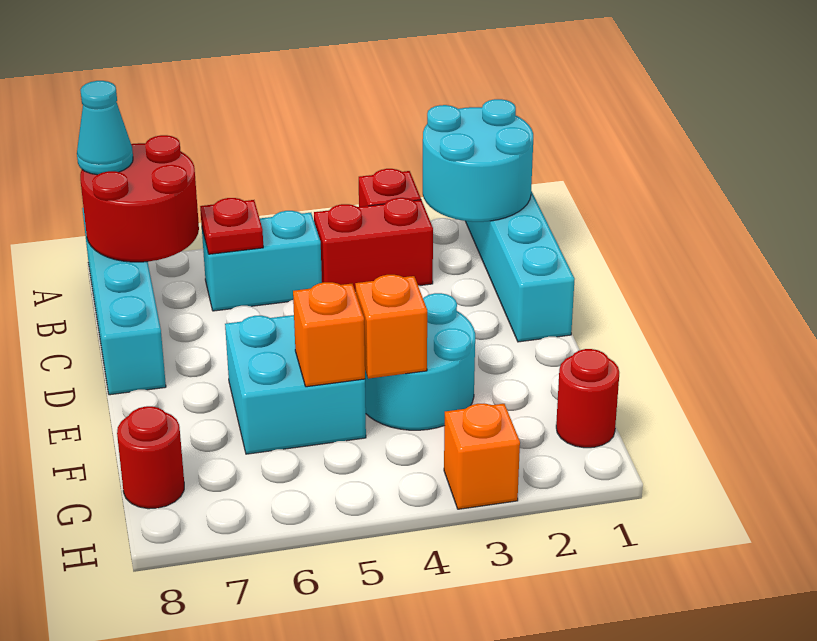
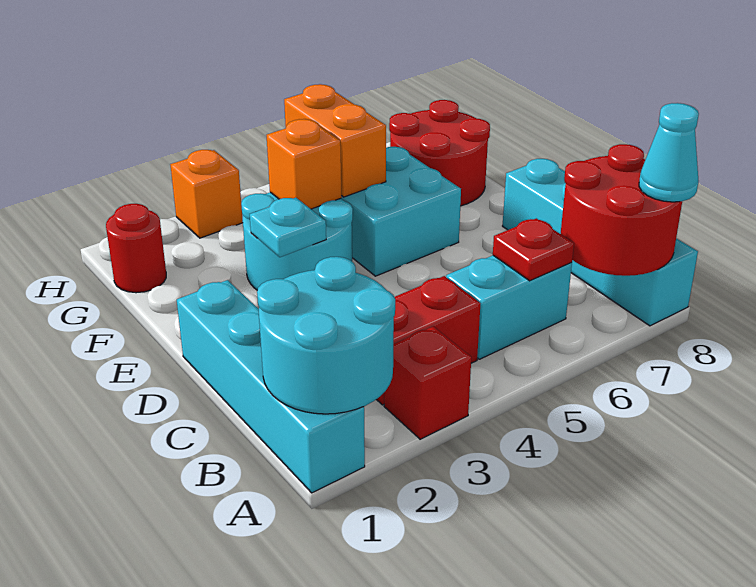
none -> cyan 1x1 plate [250,198,326,257]
orange 1x1 brick [293,282,365,387] -> orange 1x2 brick [284,84,386,197]
red 1x1 round brick [117,406,184,509] -> red 2x2 round brick [389,100,490,206]

